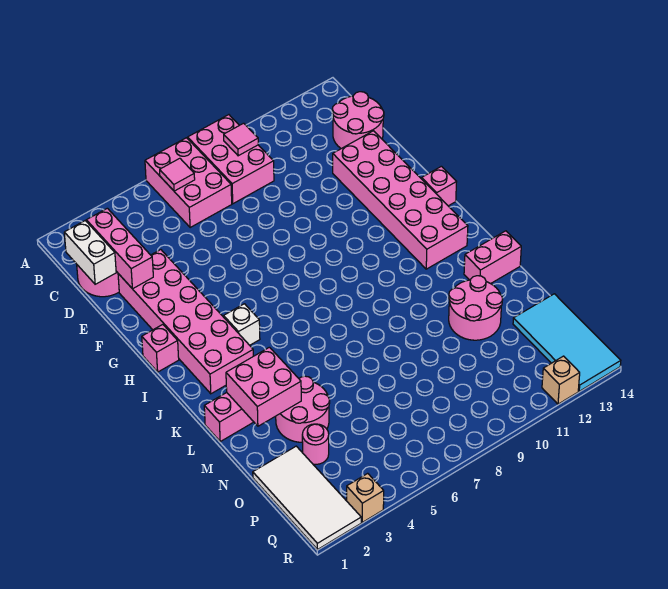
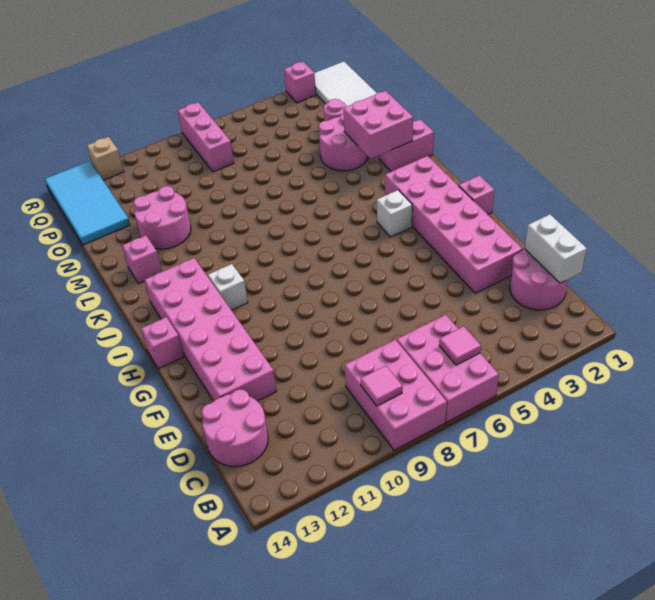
pink 1x3 brick [86,208,153,289] -> pink 1x3 brick moved to [178,102,234,172]
none -> white 1x1 brick [208,264,248,310]
pink 1x2 brick [464,231,521,284] -> pink 1x1 brick [122,235,162,283]
tan 1x1 brick [346,473,384,522] -> pink 1x1 brick [284,62,316,103]

